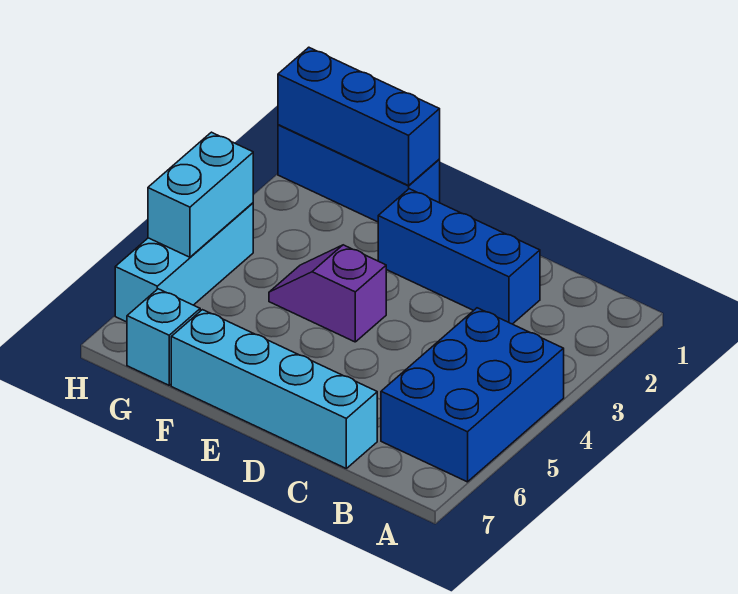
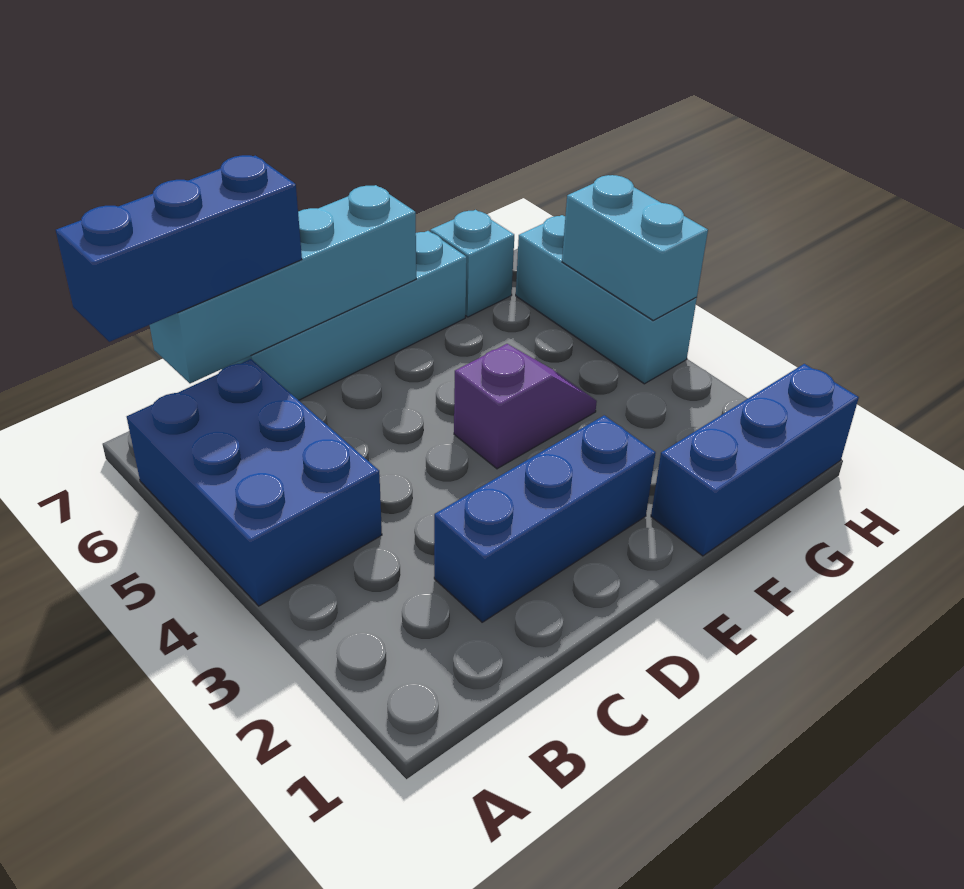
none -> cyan 1x4 brick [150,185,416,383]
blue 1x3 brick [278,47,440,186] -> blue 1x3 brick moved to [56,155,302,342]

